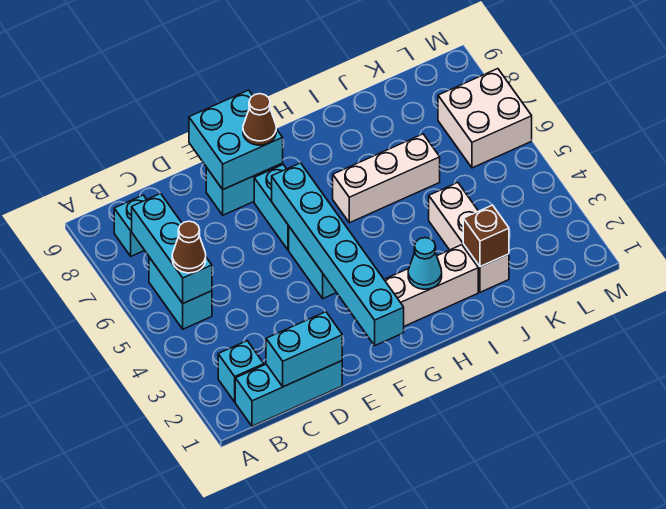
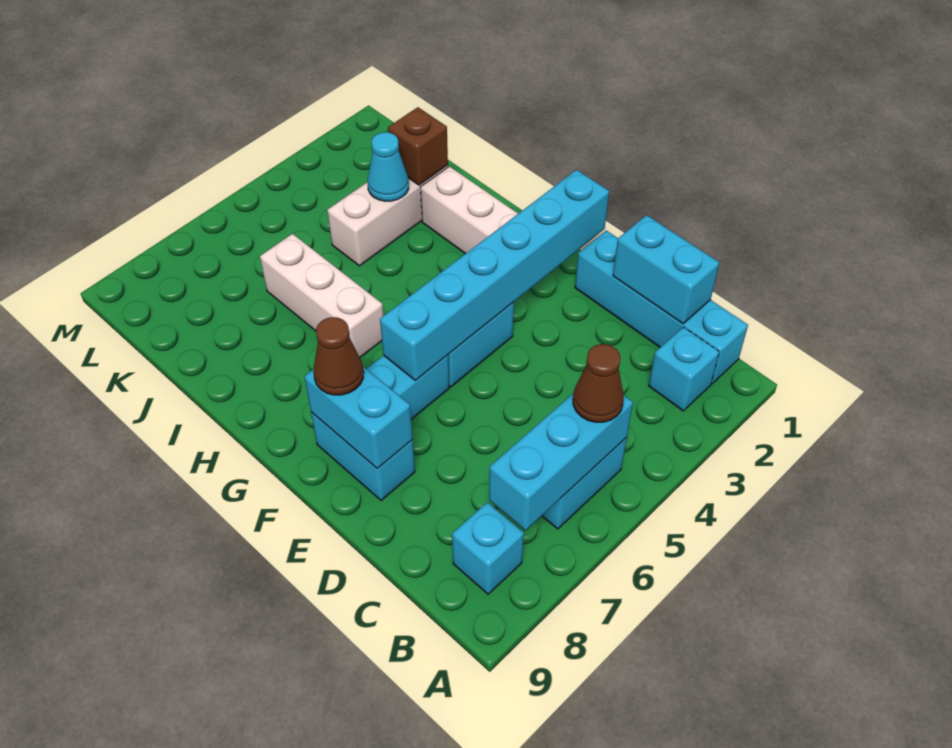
cyan 1x3 brick [235,361,342,426] -> cyan 1x4 brick [575,230,748,384]
cyan 2x2 brick [189,90,283,189] -> cyan 1x2 brick [304,367,413,469]
cyan 1x1 cone [408,238,442,289] -> cyan 1x1 cone moved to [368,132,409,201]
white 2x2 brick [438,69,532,168] -> none

